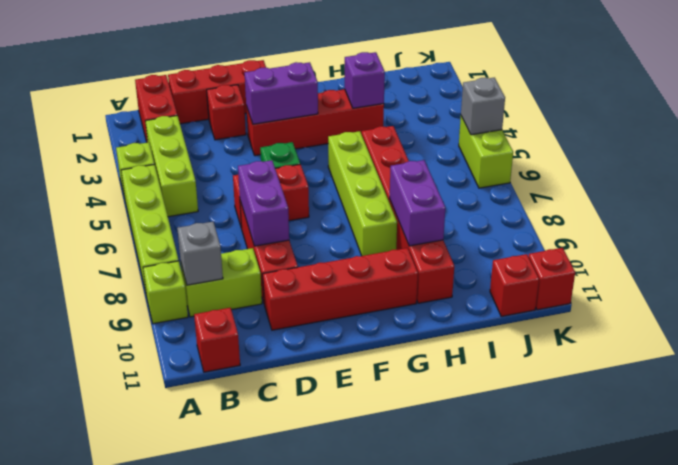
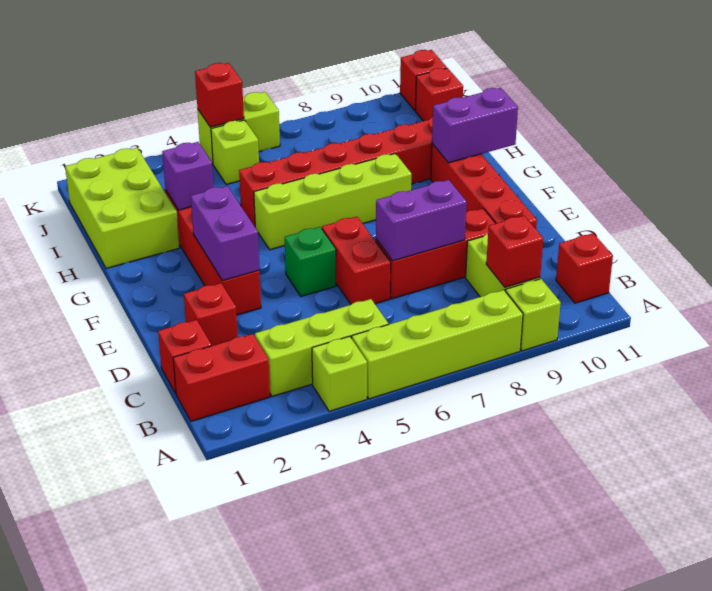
grey 1x1 brick [177,222,223,285] -> red 1x1 brick [486,216,543,287]
red 1x3 brick [168,60,266,124] -> red 1x1 brick [158,320,212,394]
none -> lime 2x3 brick [65,148,180,269]
purple 1x2 brick [390,160,445,246] -> purple 1x2 brick moved to [432,88,518,163]
none -> lime 1x1 brick [211,120,259,184]
grey 1x1 brick [461,78,505,135] -> red 1x1 brick [195,63,244,127]

